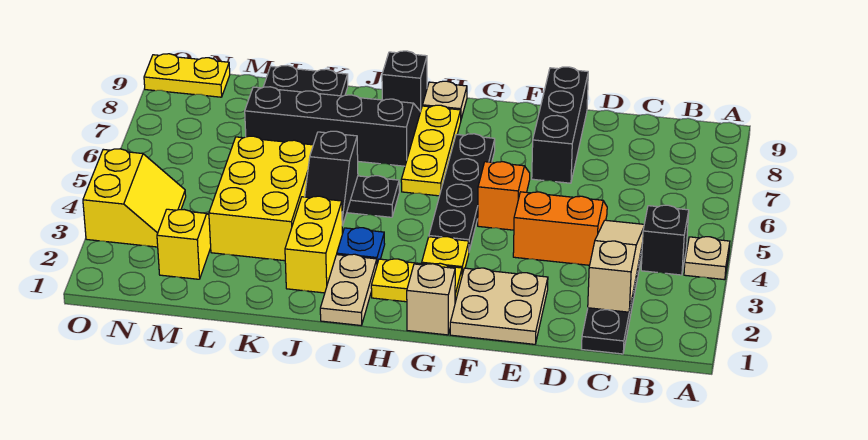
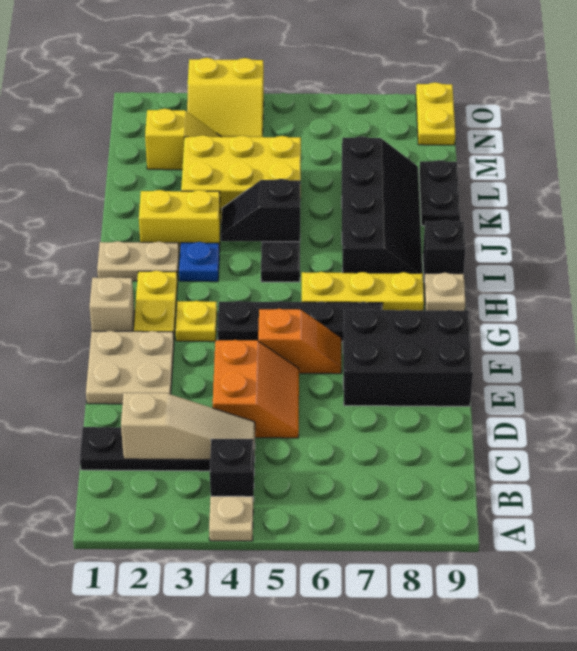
black 1x3 brick [532,67,588,183] -> black 2x3 brick [343,309,473,406]

